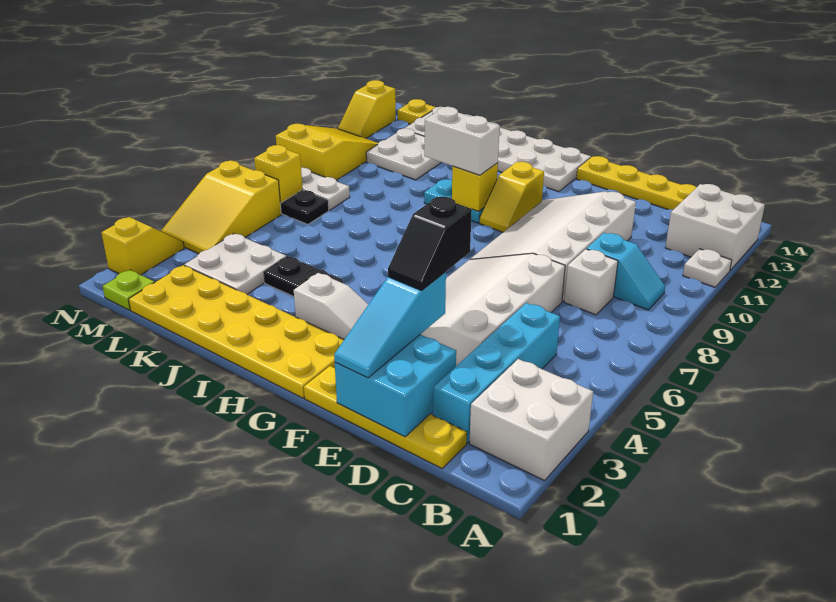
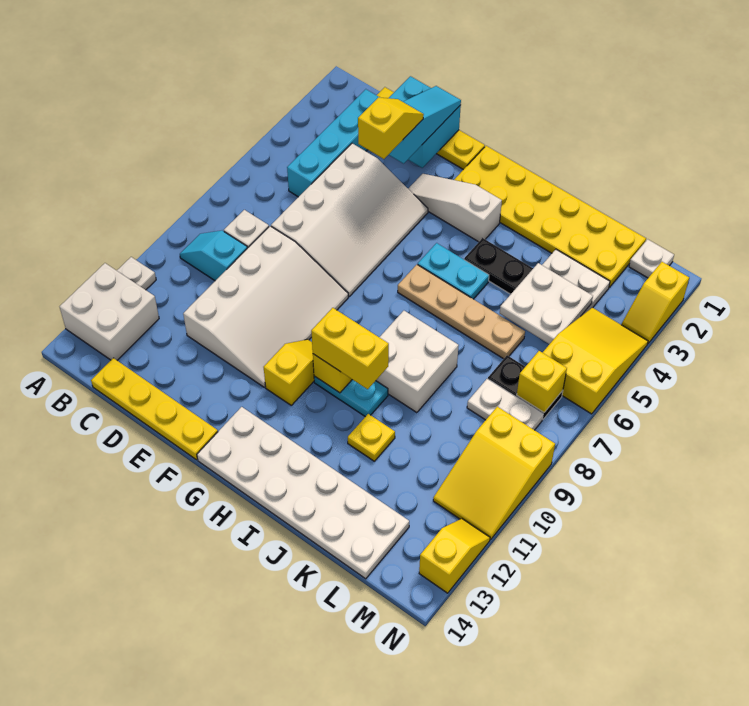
white 2x2 brick [469,359,593,481] -> white 2x2 brick moved to [376,311,459,413]
black 1x2 slope [388,197,472,290] -> yellow 1x2 slope [358,97,424,159]
none -> cyan 1x2 plate [418,243,489,299]
none -> tan 1x4 plate [398,265,525,359]
white 1x2 brick [424,107,500,175] -> yellow 1x2 brick [311,308,389,389]
white 2x2 plate [366,128,442,180] -> white 2x2 plate moved to [500,263,593,344]
lime 1x1 plate [103,270,155,310] -> white 1x1 plate [629,239,674,278]
yellow 1x1 plate [398,99,436,124] -> yellow 1x1 plate moved to [348,414,395,461]

